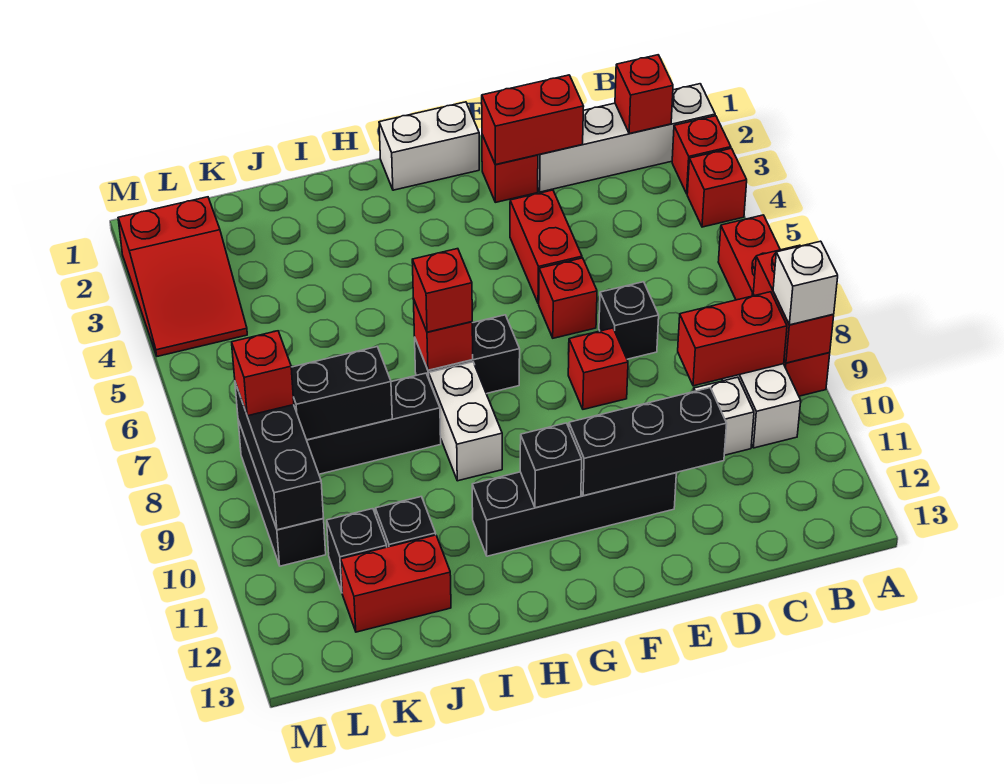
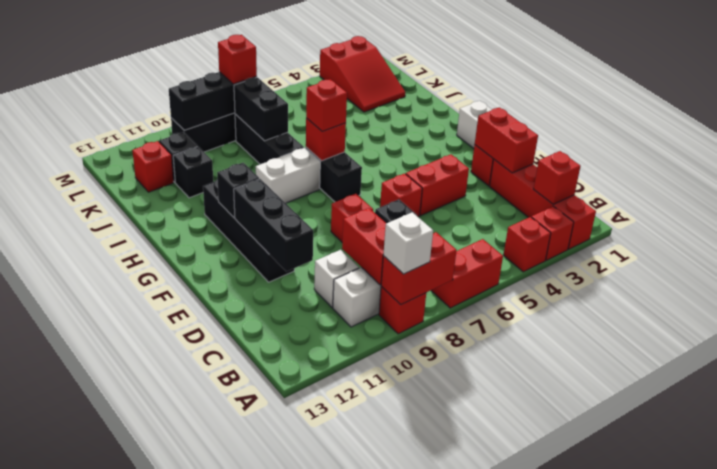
white 1x4 brick [538,84,715,192] -> red 1x4 brick [490,159,596,249]
red 1x2 brick [341,535,451,632] -> red 1x1 brick [132,141,173,192]
red 2x3 slope [118,197,247,356] -> red 2x3 slope turned to [320,36,405,112]

